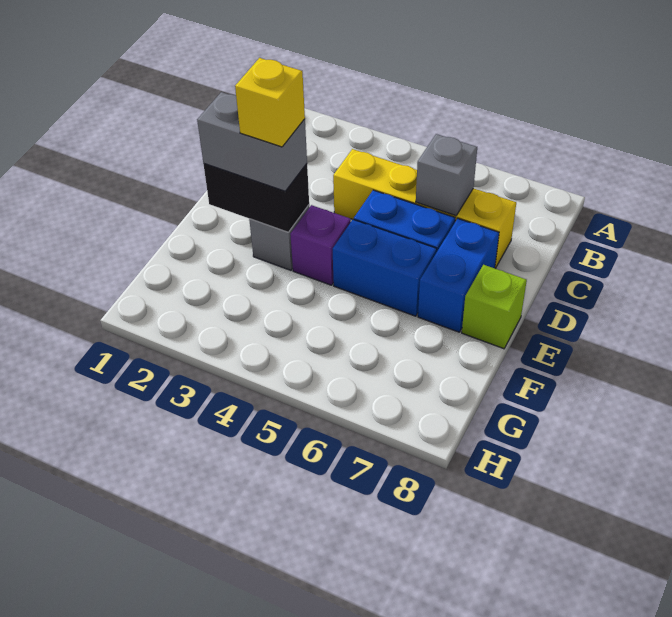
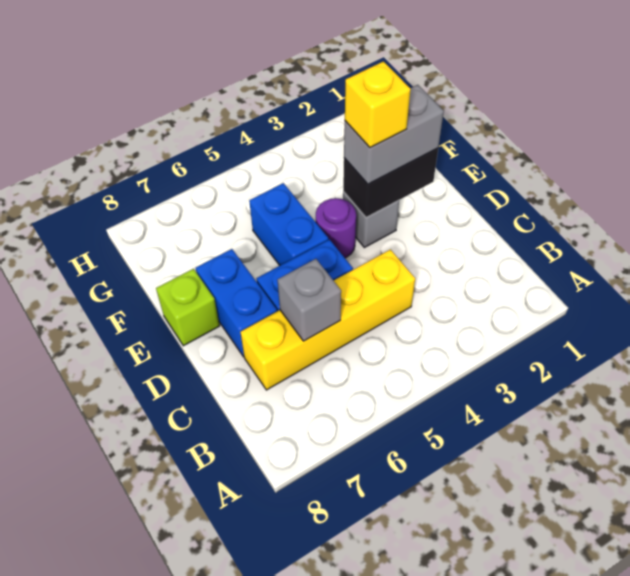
purple 1x1 brick [290,205,351,285] -> purple 1x1 round brick [316,198,356,258]
blue 1x2 brick [333,220,436,316] -> blue 1x2 brick turned to [249,183,328,265]

